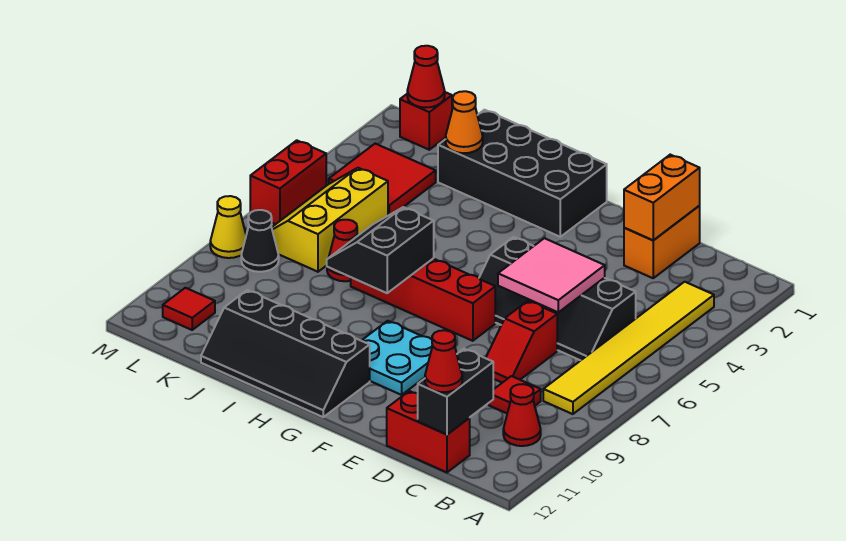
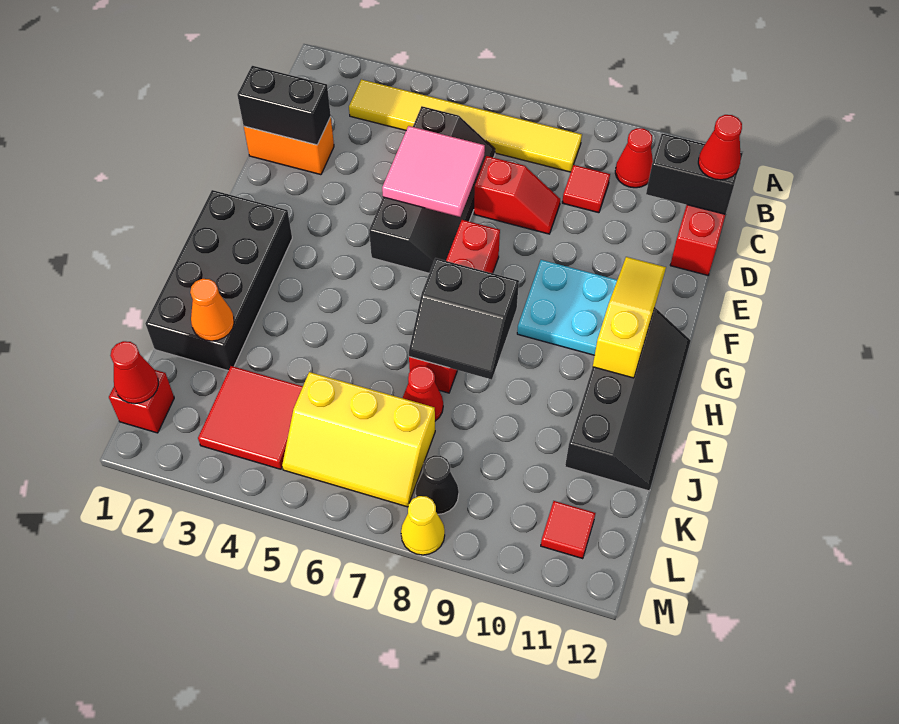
orange 1x2 brick [624,155,700,240] -> black 1x2 brick [237,66,331,145]
none -> yellow 1x3 slope [593,257,666,378]
red 1x2 brick [250,140,326,224] -> none

